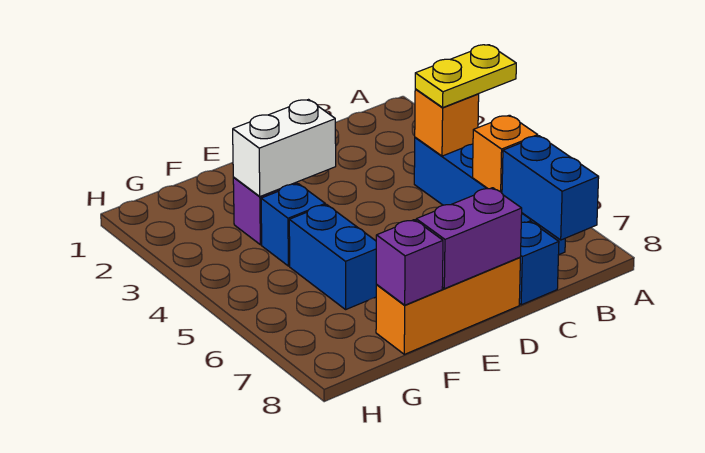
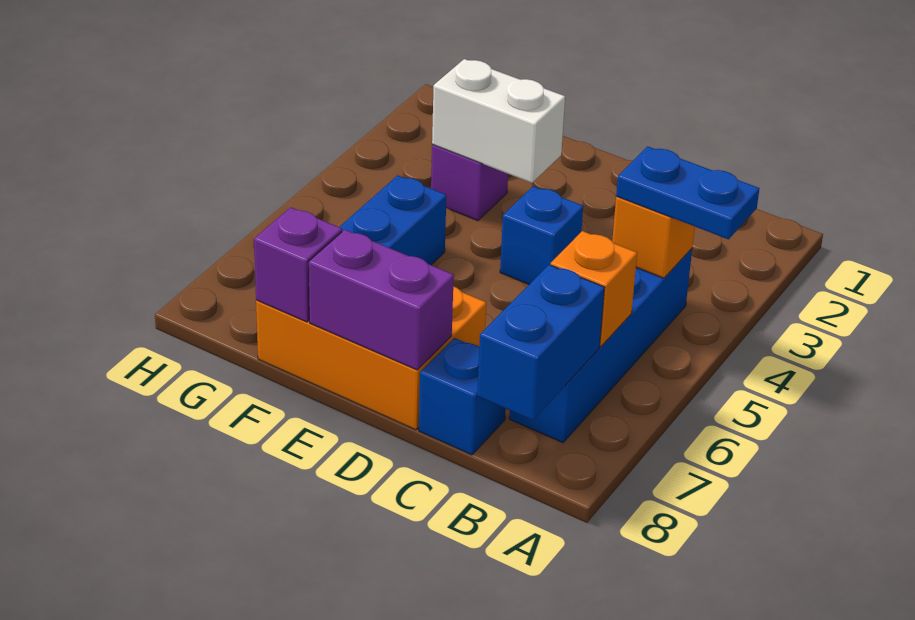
yellow 1x2 plate [415,45,516,107] -> blue 1x2 plate [616,146,759,239]
orange 1x3 brick [376,257,520,354] -> orange 2x3 brick [256,286,486,430]
blue 1x1 brick [261,184,325,266] -> blue 1x1 brick moved to [500,186,583,284]

